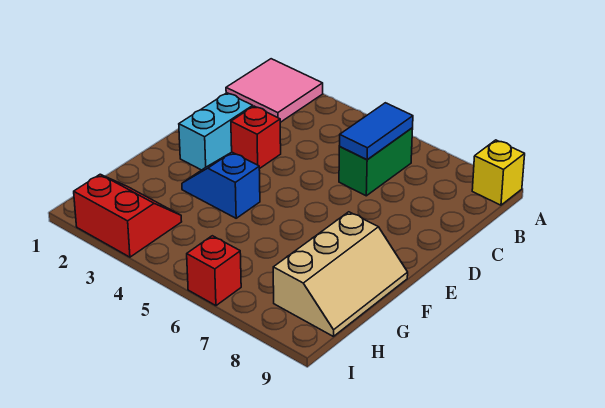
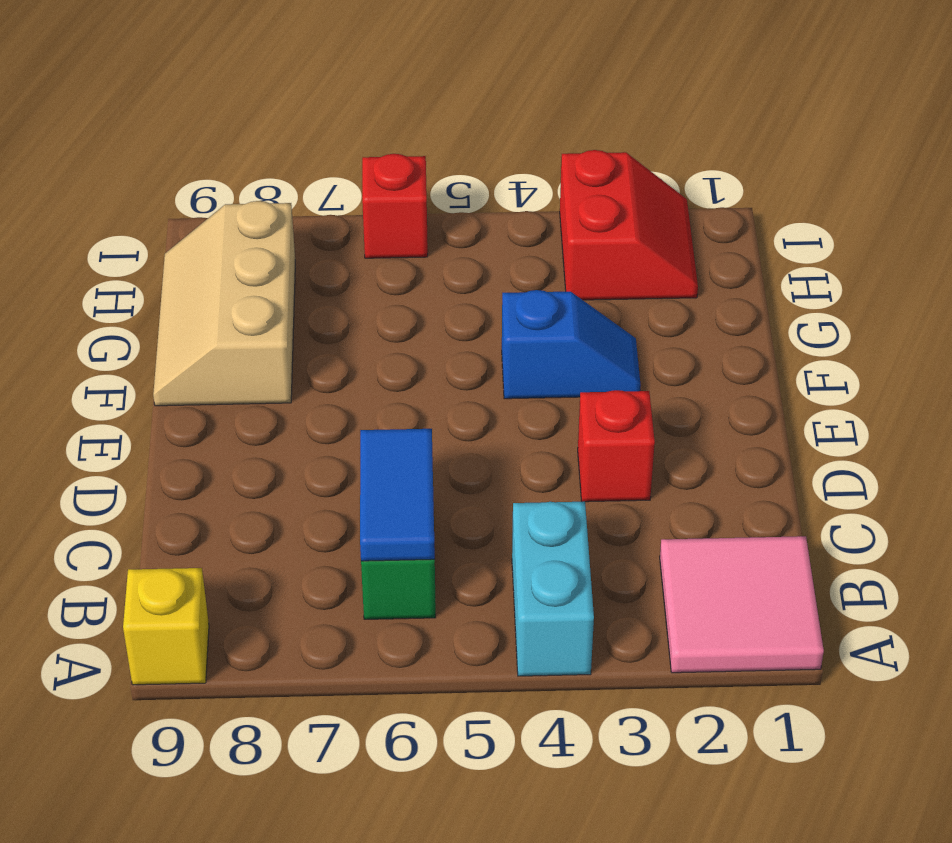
cyan 1x2 brick [179,93,253,170] -> cyan 1x2 brick moved to [512,502,594,676]
red 2x2 slope [74,174,182,257] -> red 2x2 slope turned to [560,150,698,300]

